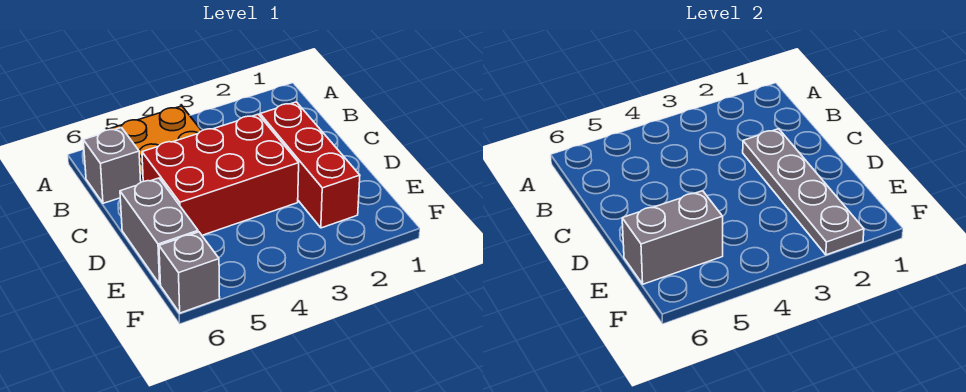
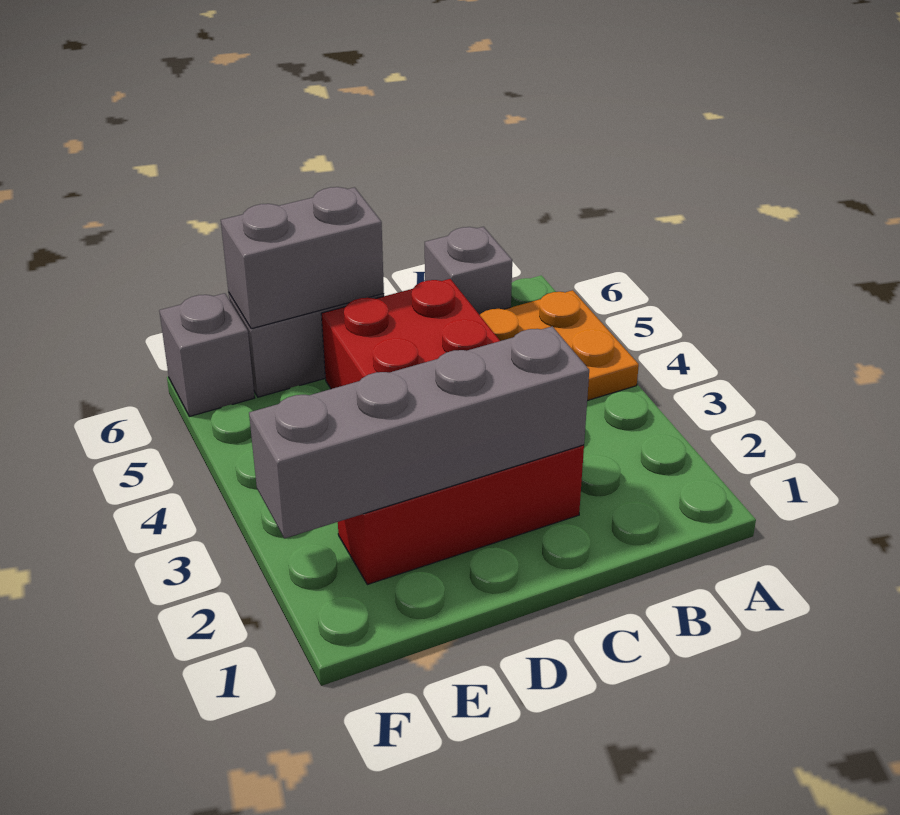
grey 1x4 plate [743,129,864,255] -> grey 1x4 brick [249,326,589,538]
grey 1x2 brick [622,191,723,284] -> grey 1x2 brick turned to [221,187,384,329]

